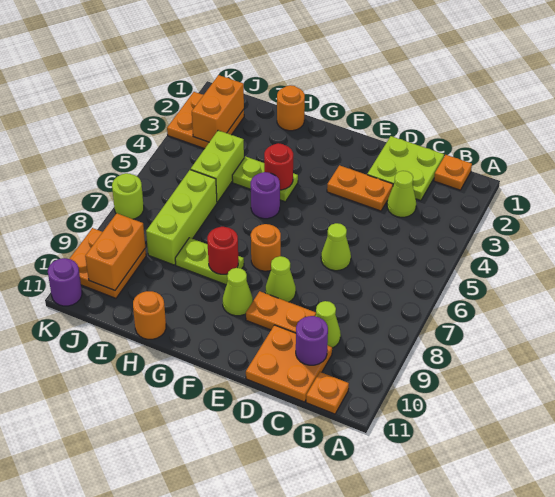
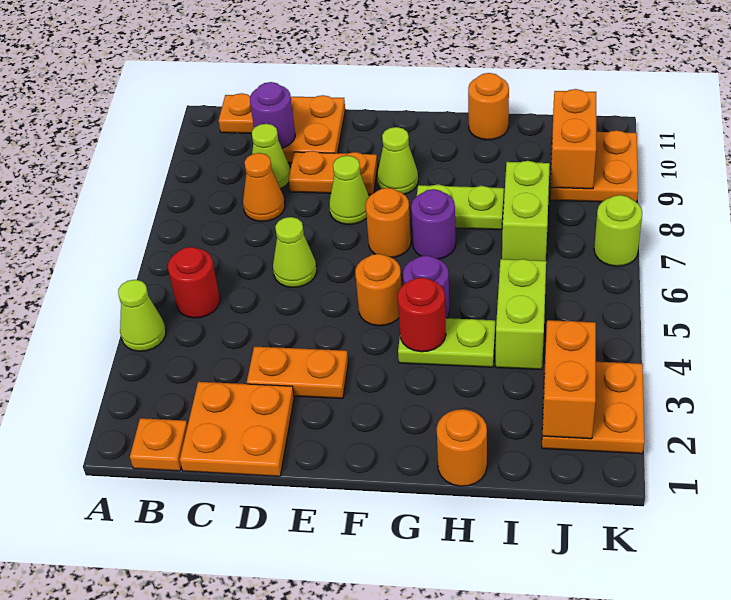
lime 2x2 plate [367,136,444,201] -> orange 2x2 plate [180,382,294,476]
lime 1x1 cone [387,171,416,217] -> lime 1x1 cone moved to [118,280,166,351]
none -> orange 1x1 cone [243,153,285,222]
none -> orange 1x1 round brick [355,254,401,326]
red 1x1 round brick [207,227,238,274] -> red 1x1 round brick moved to [168,247,220,318]
lime 1x3 brick [146,170,217,265] -> lime 1x2 brick [502,161,550,261]
purple 1x1 round brick [48,258,82,306] -> purple 1x1 round brick moved to [411,189,456,259]

